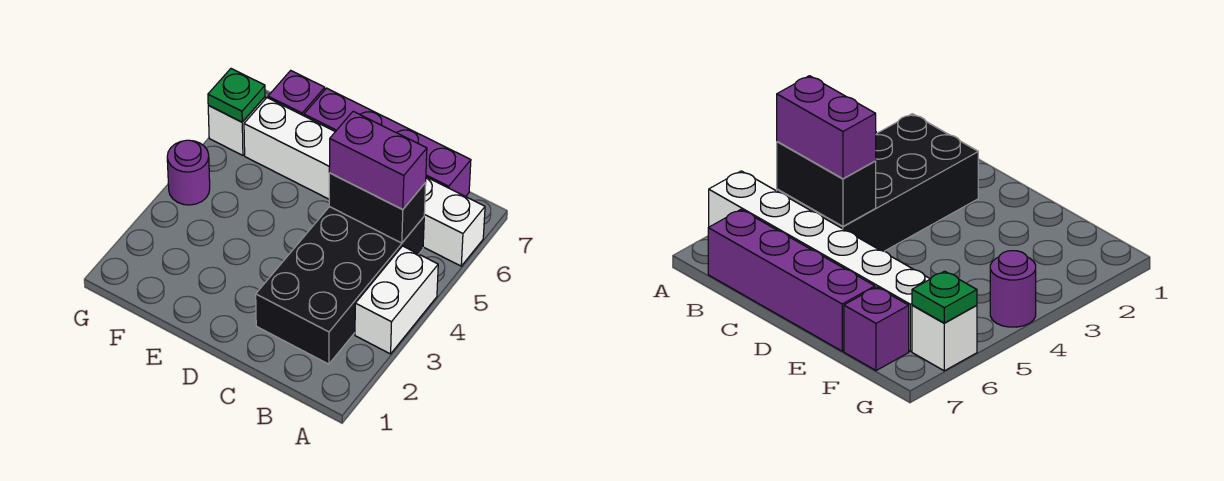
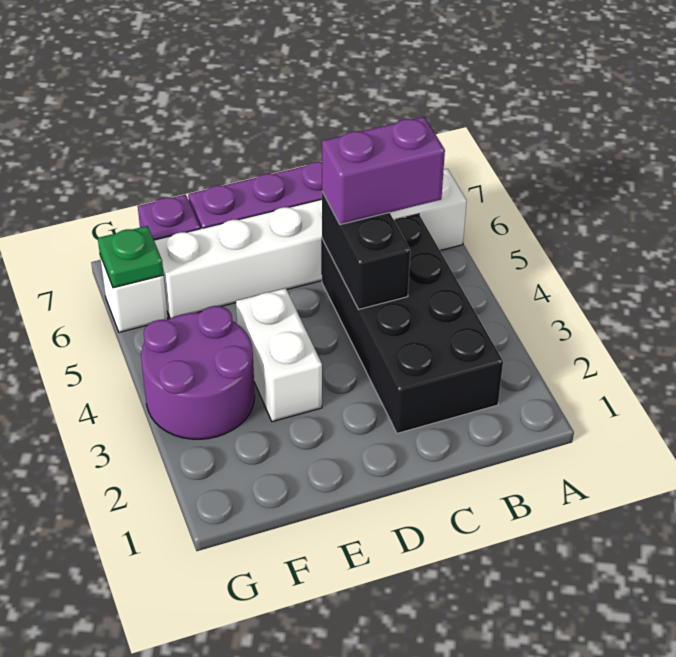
white 1x2 brick [355,246,438,354] -> white 1x2 brick moved to [236,288,322,422]
black 1x2 brick [329,173,426,243] -> black 1x2 brick turned to [322,192,410,309]
purple 1x1 round brick [167,140,210,205] -> purple 2x2 round brick [141,306,255,439]

